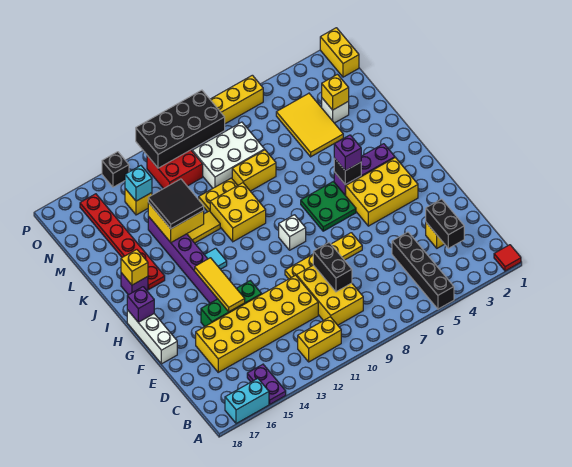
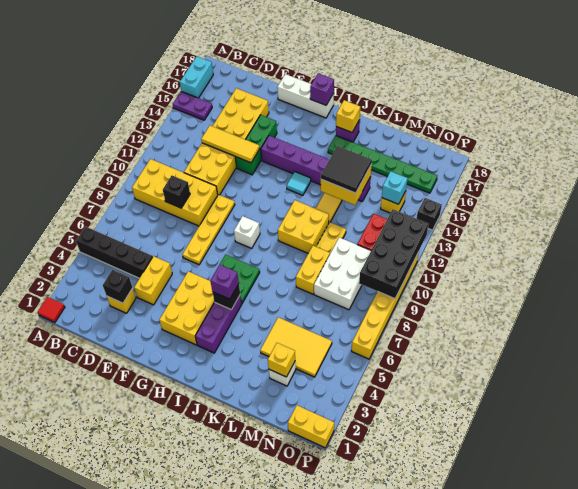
yellow 1x2 brick [298,317,341,362] -> yellow 1x2 brick moved to [134,256,172,305]
black 1x2 brick [426,199,464,248] -> black 1x1 brick [103,270,133,303]
yellow 2x3 brick [297,265,363,325] -> yellow 2x4 brick [132,159,218,226]
black 1x2 brick [313,242,352,292] -> black 1x1 brick [163,176,190,208]
yellow 1x3 tile [195,258,245,312] -> yellow 1x3 tile moved to [201,126,259,163]
red 1x6 plate [80,194,165,289] -> green 1x6 plate [328,136,437,193]

